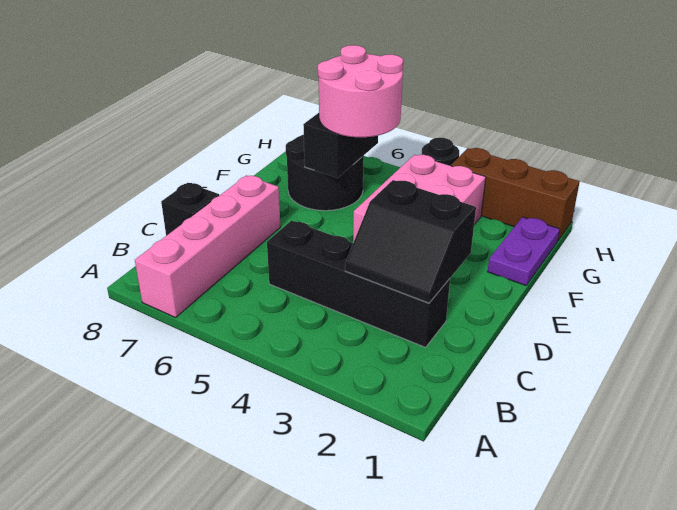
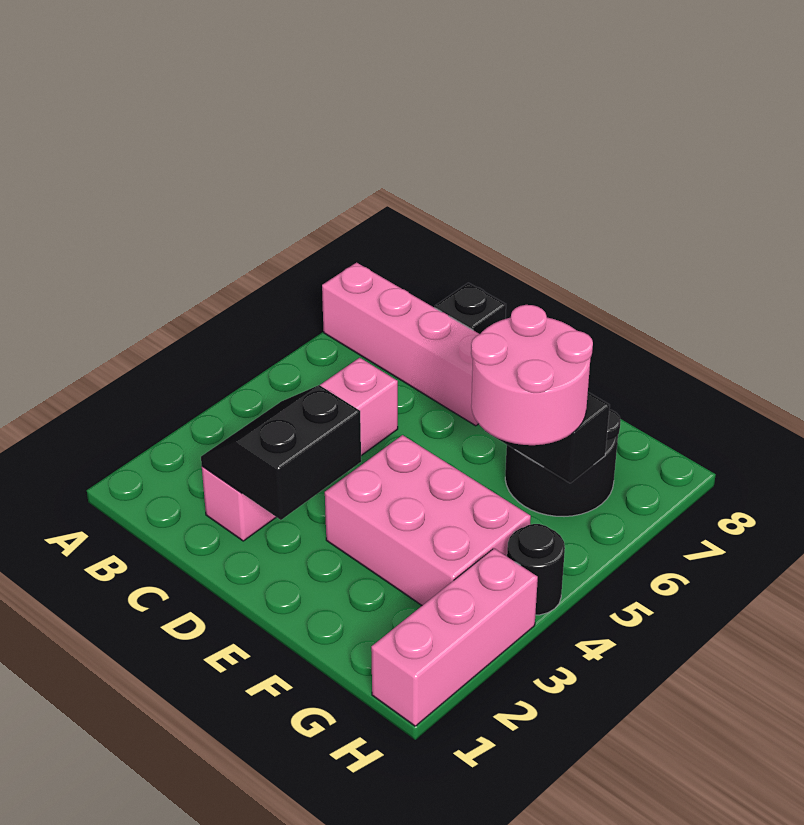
black 1x4 brick [267,221,450,347] -> pink 1x4 brick [202,358,398,541]
purple 1x2 plate [487,217,560,285] -> none
brown 1x3 brick [451,148,580,240] -> pink 1x3 brick [371,549,538,726]

